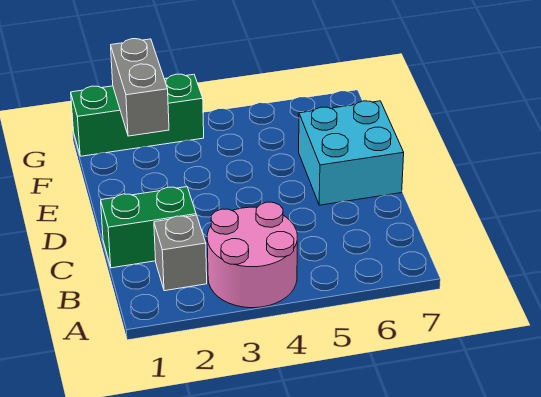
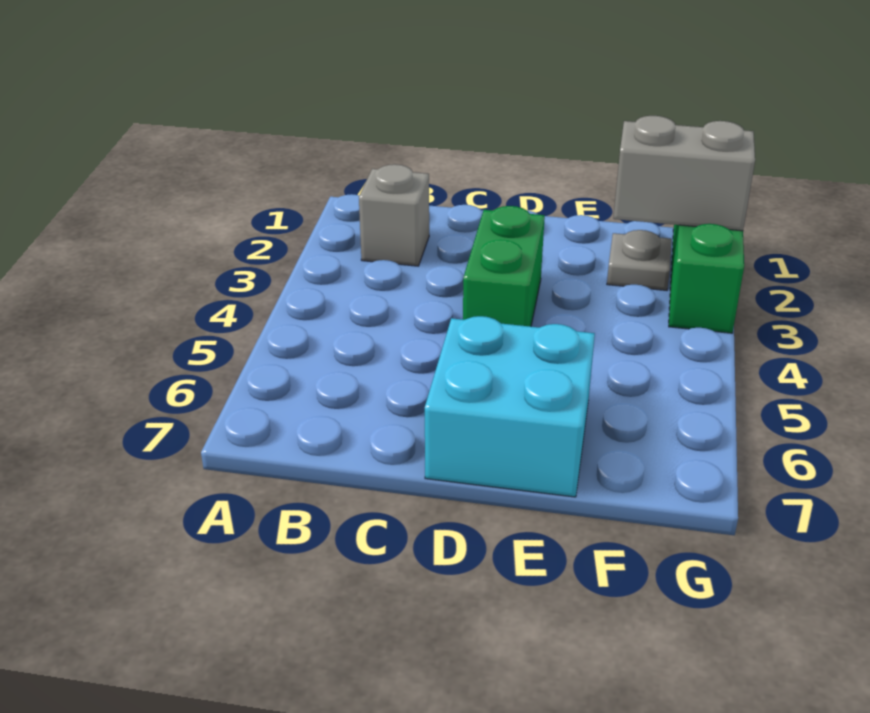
pink 2x2 round brick [207,202,297,308] -> none
green 1x2 brick [101,187,196,268] -> green 1x2 brick moved to [463,206,545,327]
none -> grey 1x1 plate [607,230,672,290]

